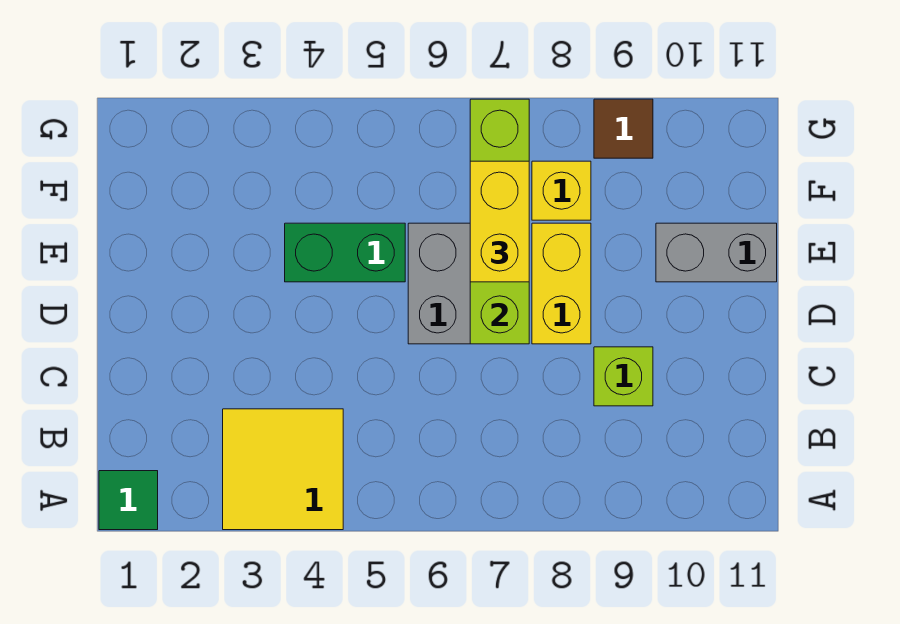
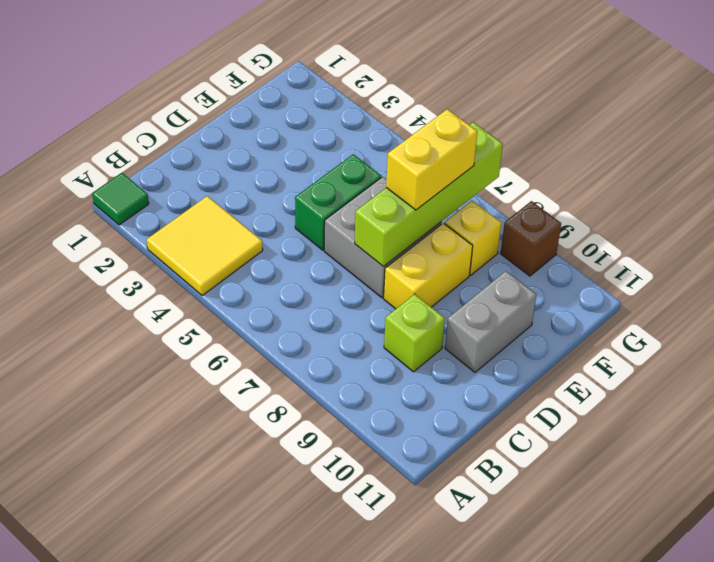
green 1x2 brick [285,223,405,282] -> green 1x2 brick turned to [295,154,381,250]
grey 1x2 brick [656,223,777,282] -> grey 1x2 brick turned to [445,271,536,372]
brown 1x1 tile [594,99,653,158] -> brown 1x1 brick [501,201,561,276]

